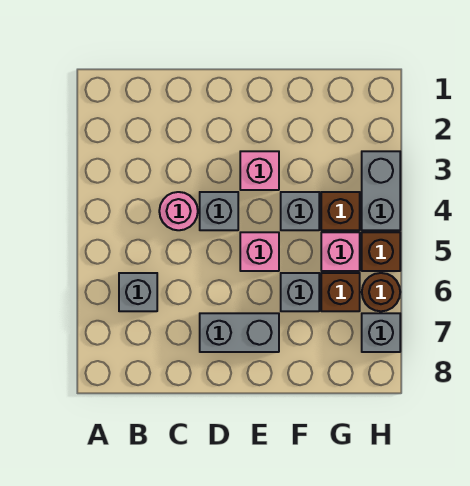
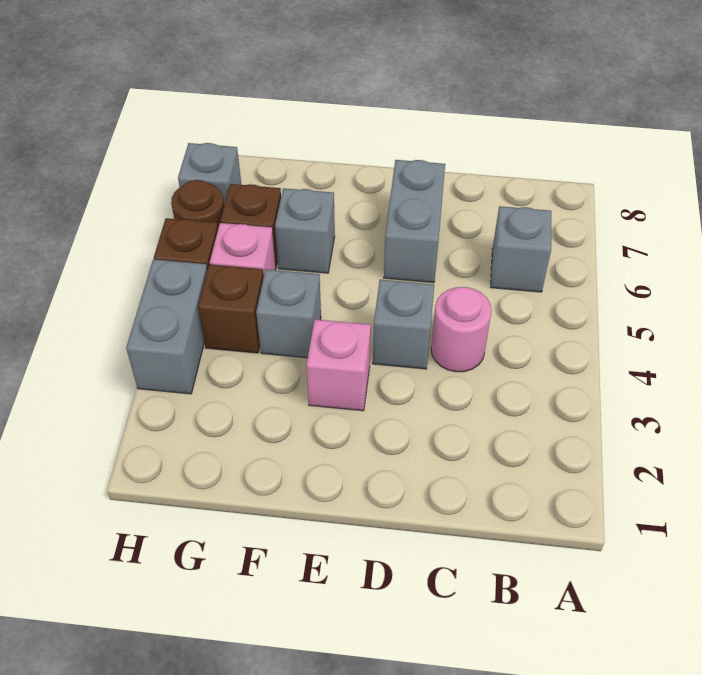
grey 1x2 brick [200,313,279,352] -> grey 1x2 brick turned to [384,160,445,283]
pink 1x1 brick [240,232,279,271] -> none

